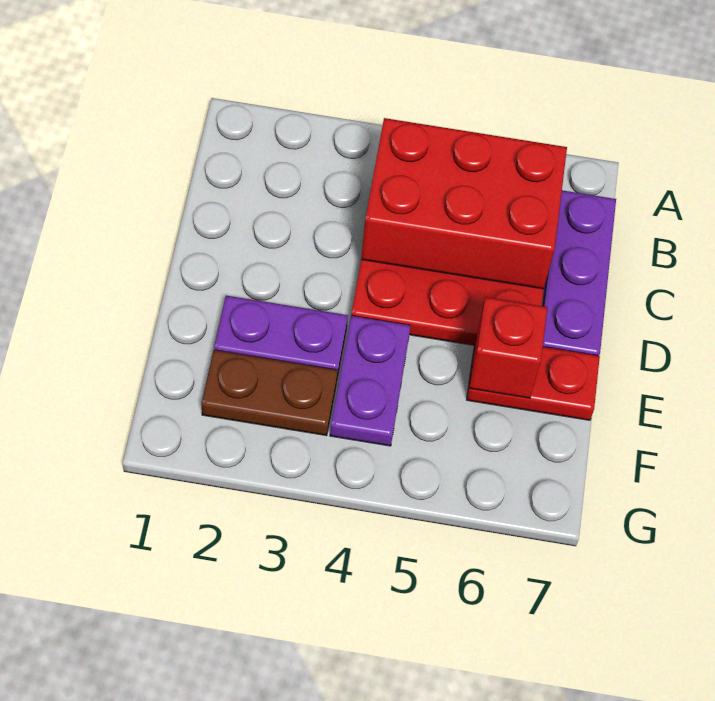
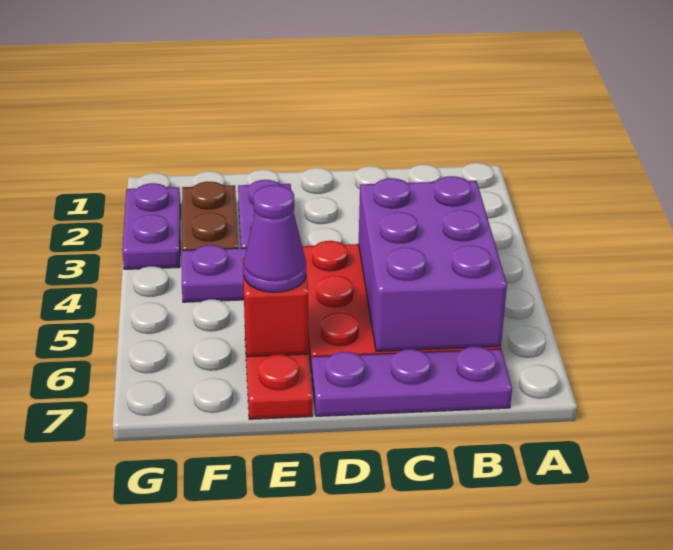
red 2x3 brick [361,118,567,289] -> purple 2x3 brick [359,176,507,351]
none -> purple 1x1 cone [243,185,306,292]
none -> purple 1x2 plate [122,183,181,269]

